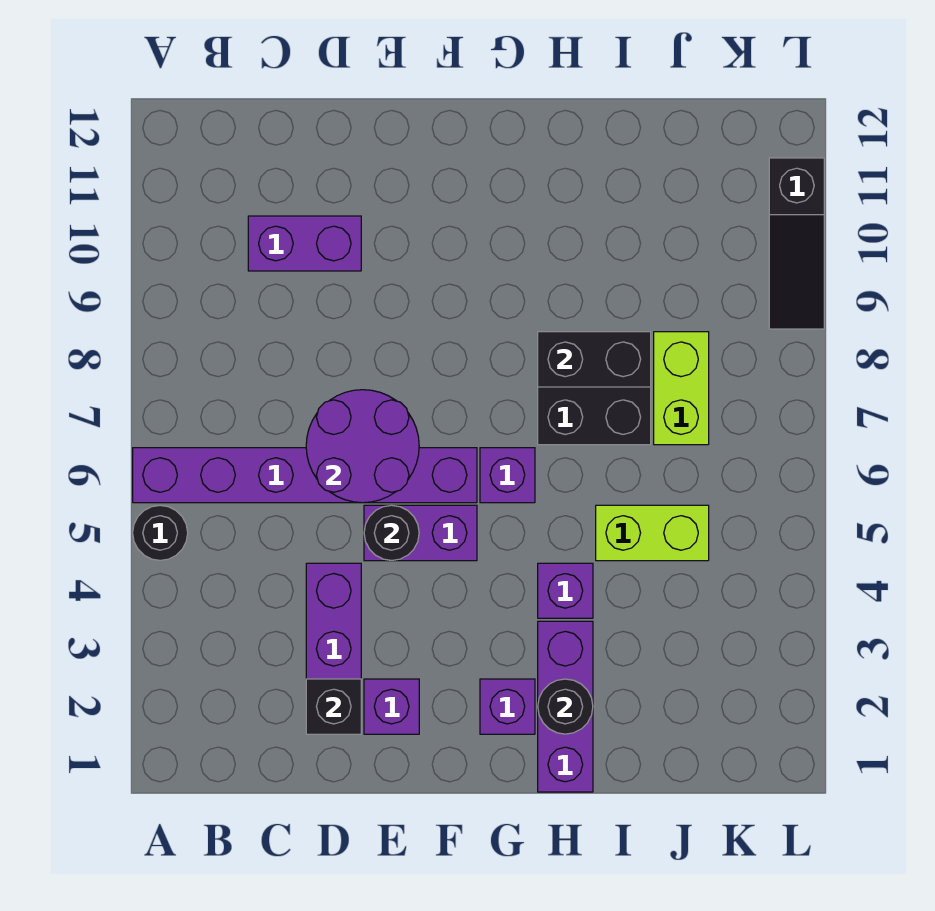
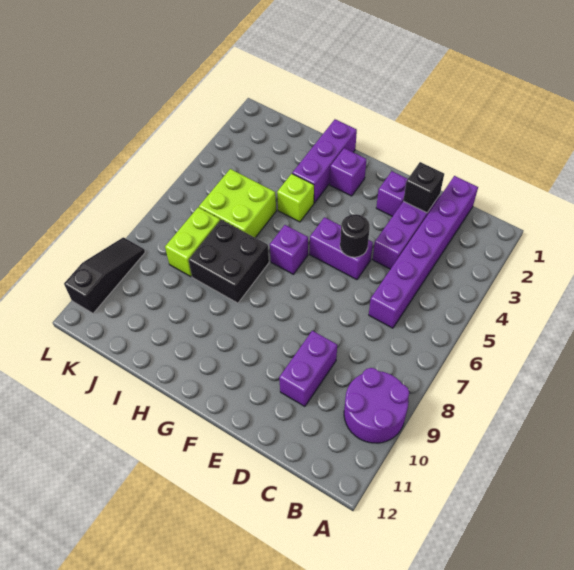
black 1x1 round brick [133,505,188,560] -> none
purple 1x6 brick [133,448,477,503] -> purple 1x6 brick turned to [369,176,478,328]
purple 1x2 brick [248,216,361,271] -> purple 1x2 brick turned to [279,331,337,406]
purple 2x2 round brick [306,390,419,503] -> purple 2x2 round brick moved to [344,368,409,443]
black 1x1 round brick [538,679,593,734] -> none
purple 1x1 brick [538,563,593,618] -> lime 1x1 brick [277,174,314,222]
black 1x2 brick [538,332,651,387] -> none
lime 1x2 brick [596,505,709,561] -> lime 2x2 brick [199,169,276,238]

